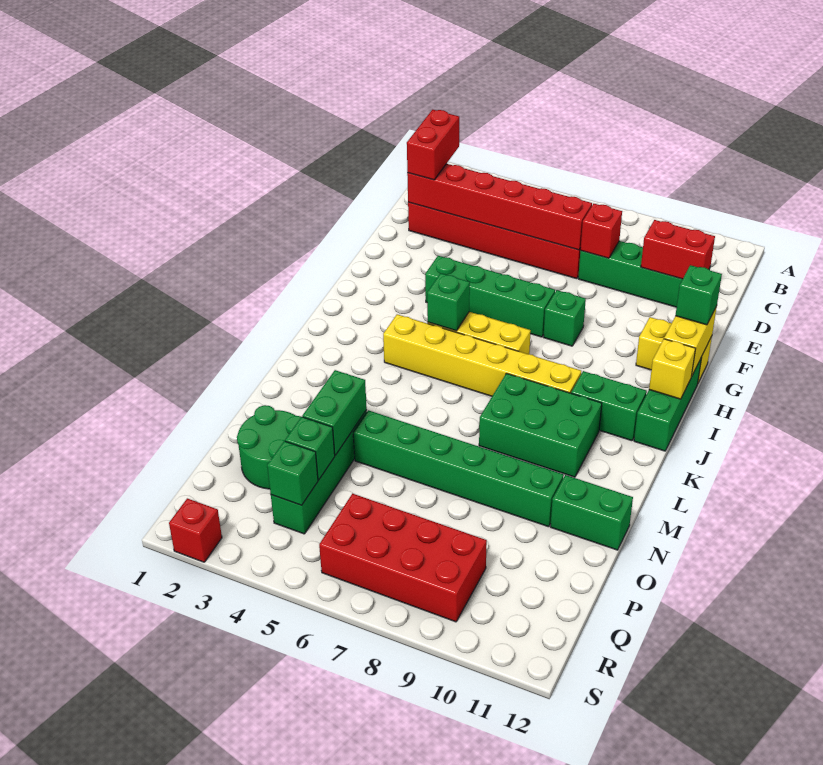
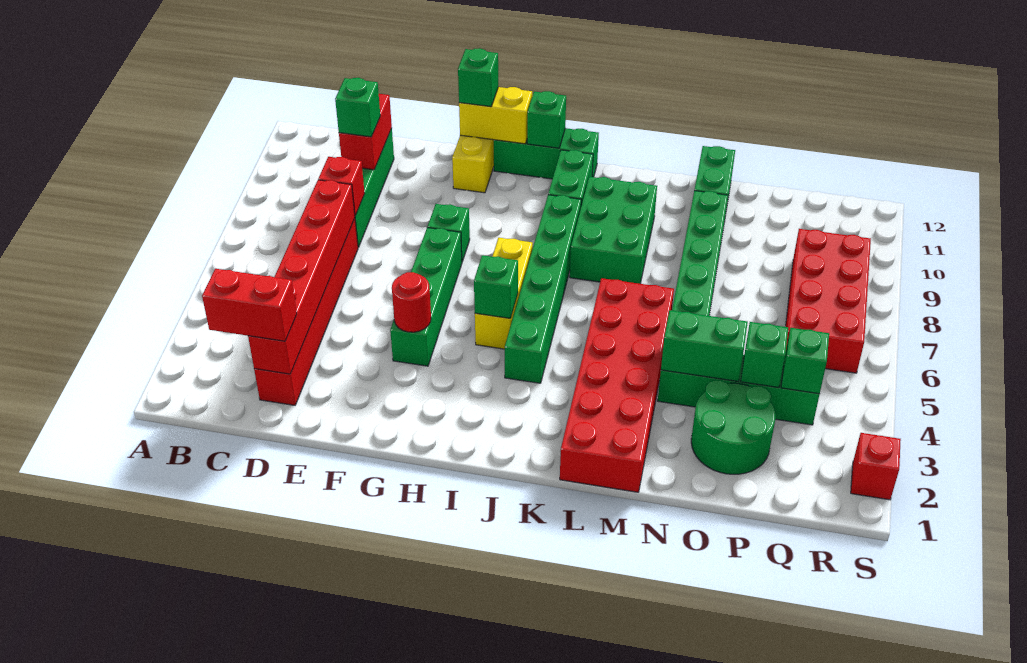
none -> green 1x1 brick [335,78,380,137]
none -> red 1x1 round brick [392,272,431,332]
yellow 1x1 brick [649,339,696,399] -> green 1x1 brick [527,91,566,148]
yellow 1x6 brick [383,314,581,396] -> green 1x6 brick [505,195,581,383]
none -> red 2x6 brick [560,278,674,492]

